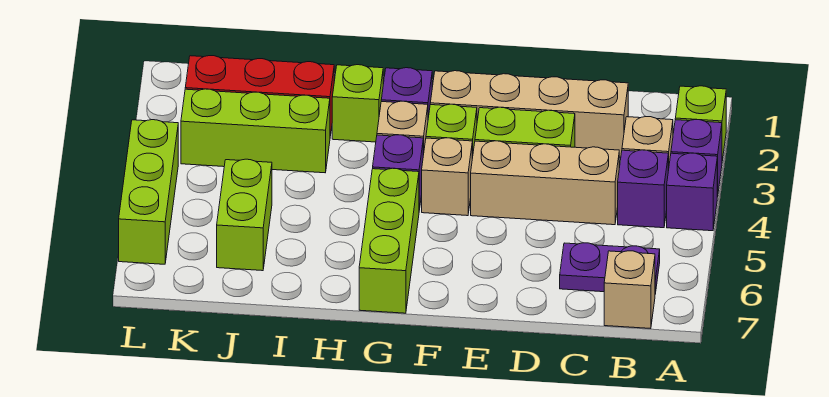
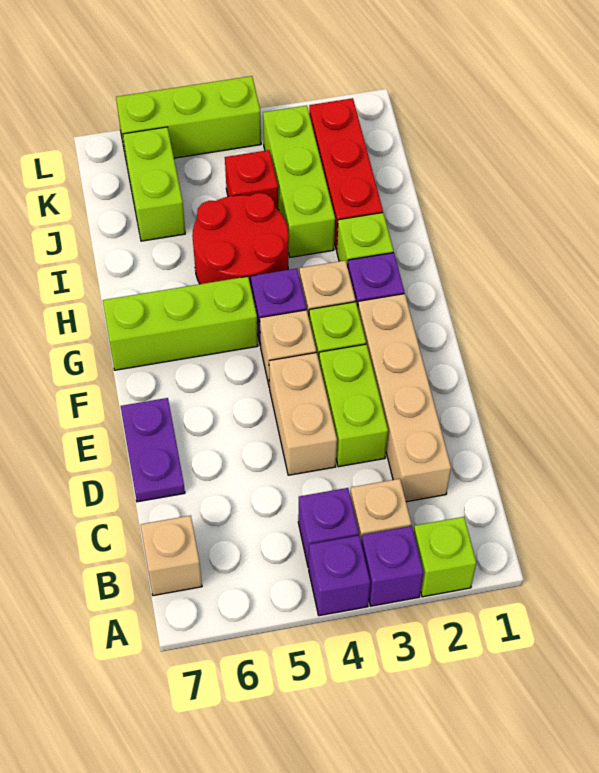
purple 1x2 plate [560,243,660,294] -> purple 1x2 plate moved to [121,398,185,502]
tan 1x3 brick [471,141,619,225] -> tan 1x2 brick [269,353,337,475]
none -> red 2x2 round brick [192,193,288,287]
none -> red 1x1 brick [225,150,278,209]
lime 1x2 brick [217,159,272,271] -> lime 1x2 brick turned to [123,127,185,241]

